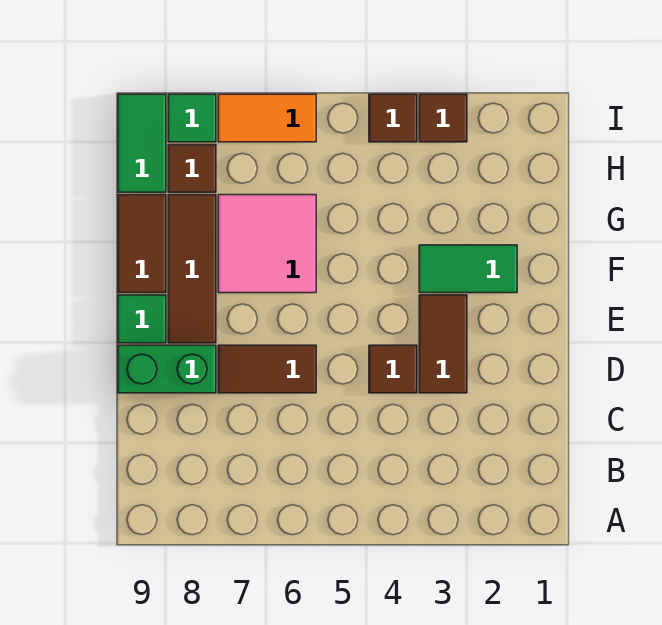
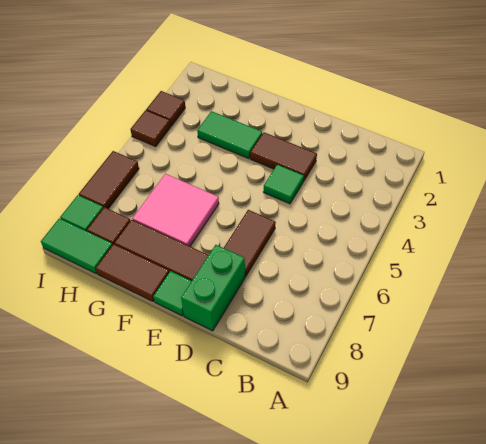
brown 1x1 tile [369,345,417,393] -> green 1x1 tile [263,164,304,204]
green 1x2 tile [419,245,517,293] -> green 1x2 tile turned to [197,111,262,159]
orange 1x2 tile [218,94,316,142] -> brown 1x2 tile [79,151,139,209]

